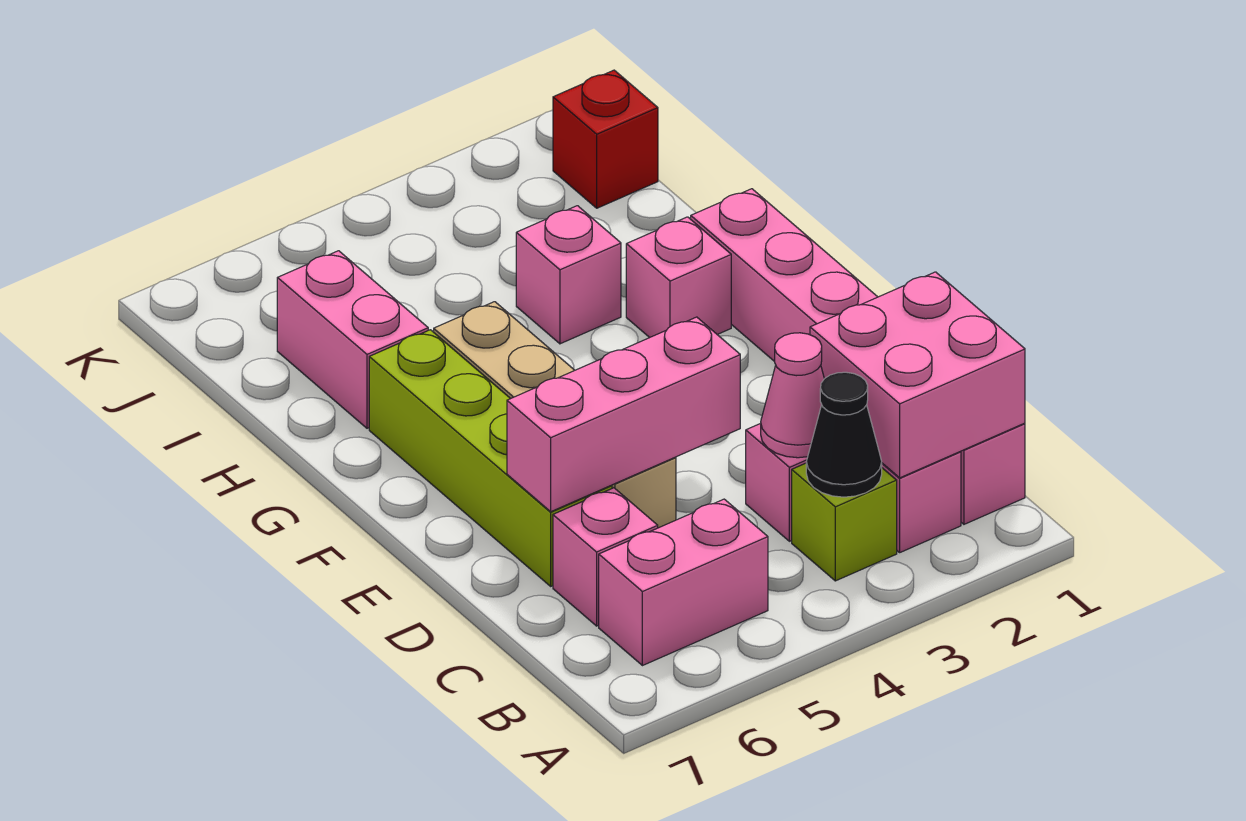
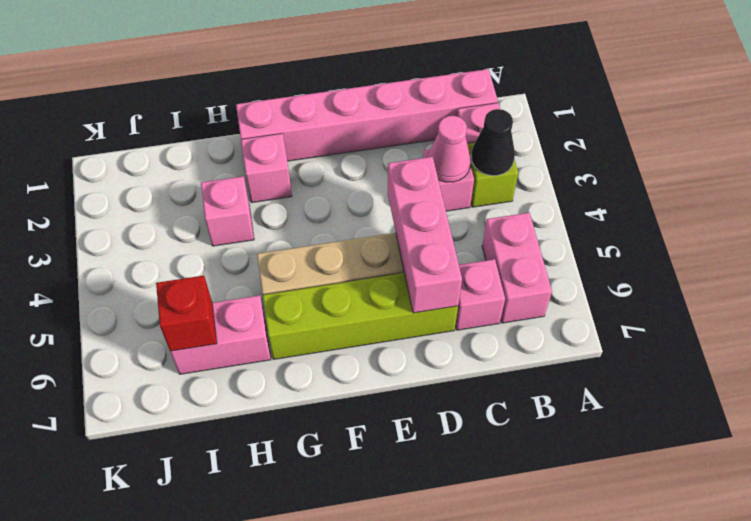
pink 2x2 brick [810,272,1025,478] -> none
red 1x1 brick [553,70,658,208] -> red 1x1 brick moved to [156,276,217,351]

